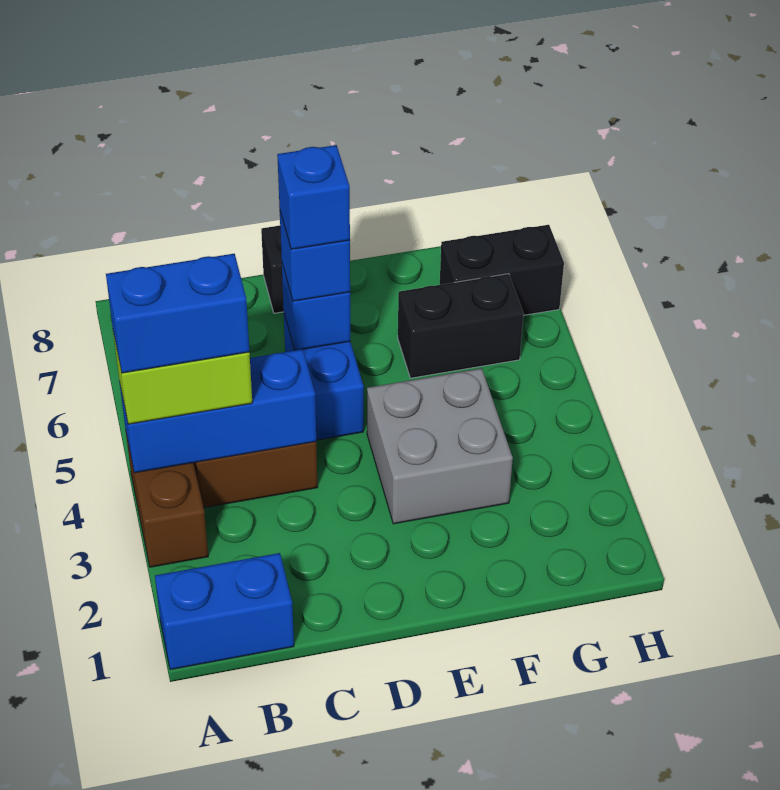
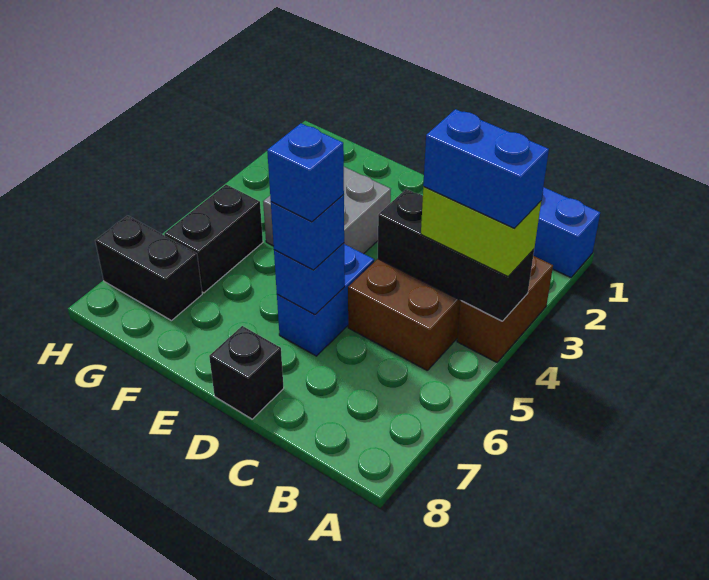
blue 1x3 brick [119,349,316,473] -> black 1x3 brick [378,189,534,321]
black 1x2 brick [398,274,524,378] -> black 1x2 brick turned to [164,185,263,293]

